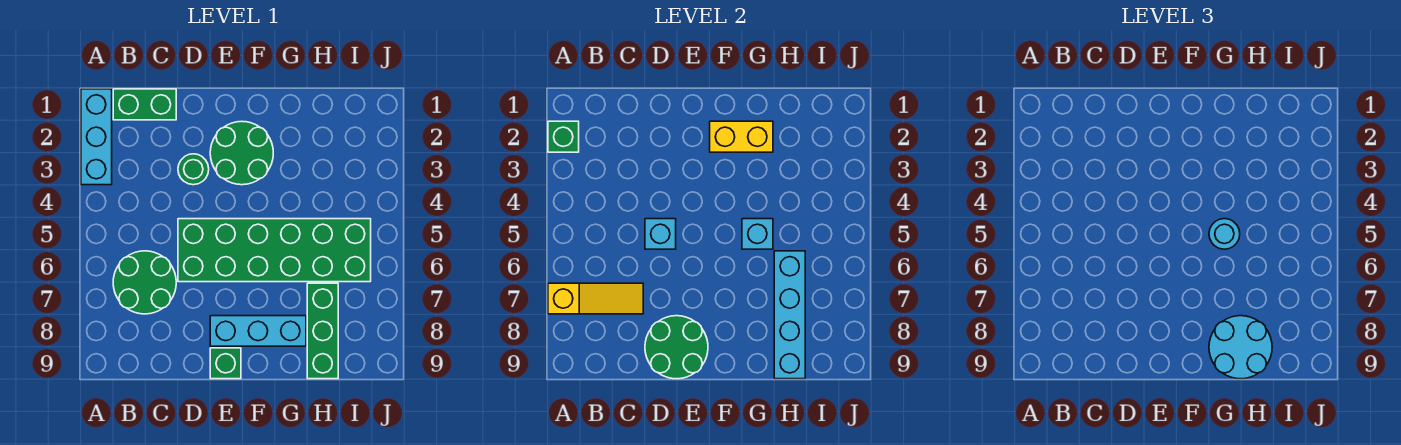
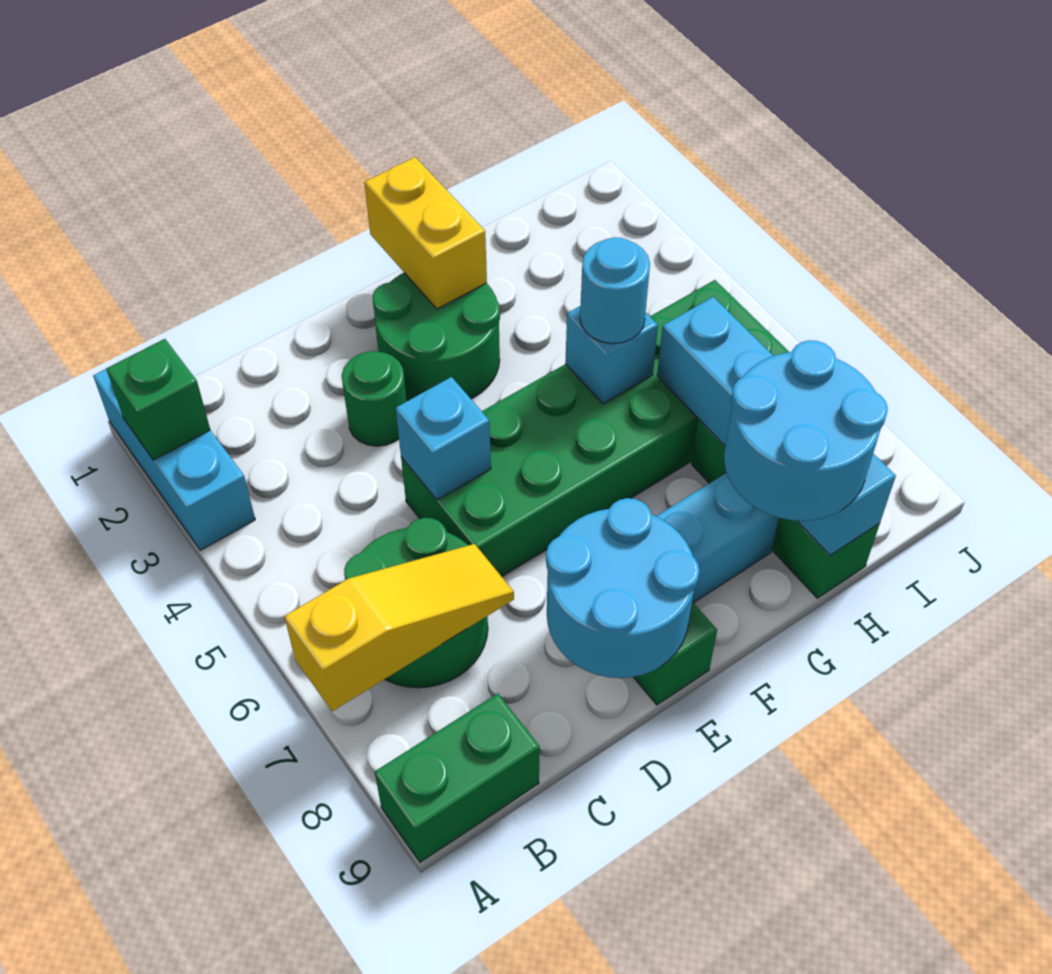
green 1x2 brick [113,89,176,120] -> green 1x2 brick moved to [375,693,540,862]
green 2x2 round brick [645,316,708,379] -> cyan 2x2 round brick [546,498,699,678]
yellow 1x2 brick [710,121,773,152] -> yellow 1x2 brick turned to [364,157,487,309]

